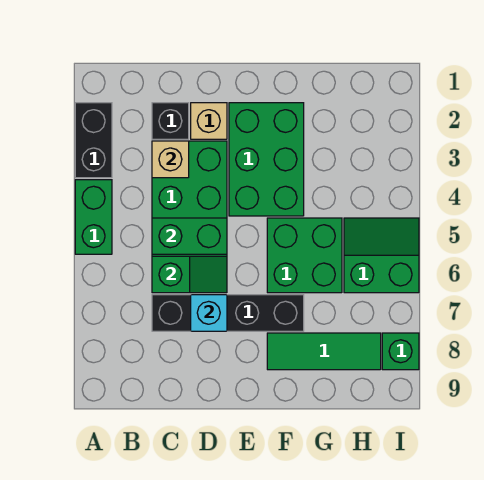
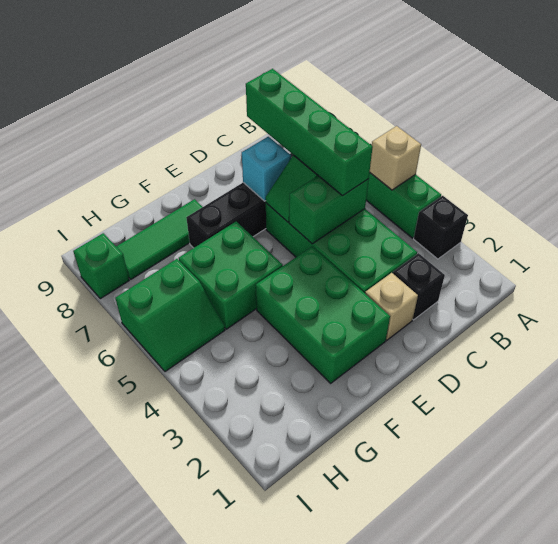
black 1x2 brick [75,103,112,178] -> black 1x1 brick [414,196,468,259]
tan 1x1 brick [152,141,189,178] -> tan 1x1 brick moved to [370,126,421,190]
none -> green 1x4 brick [246,69,373,196]

